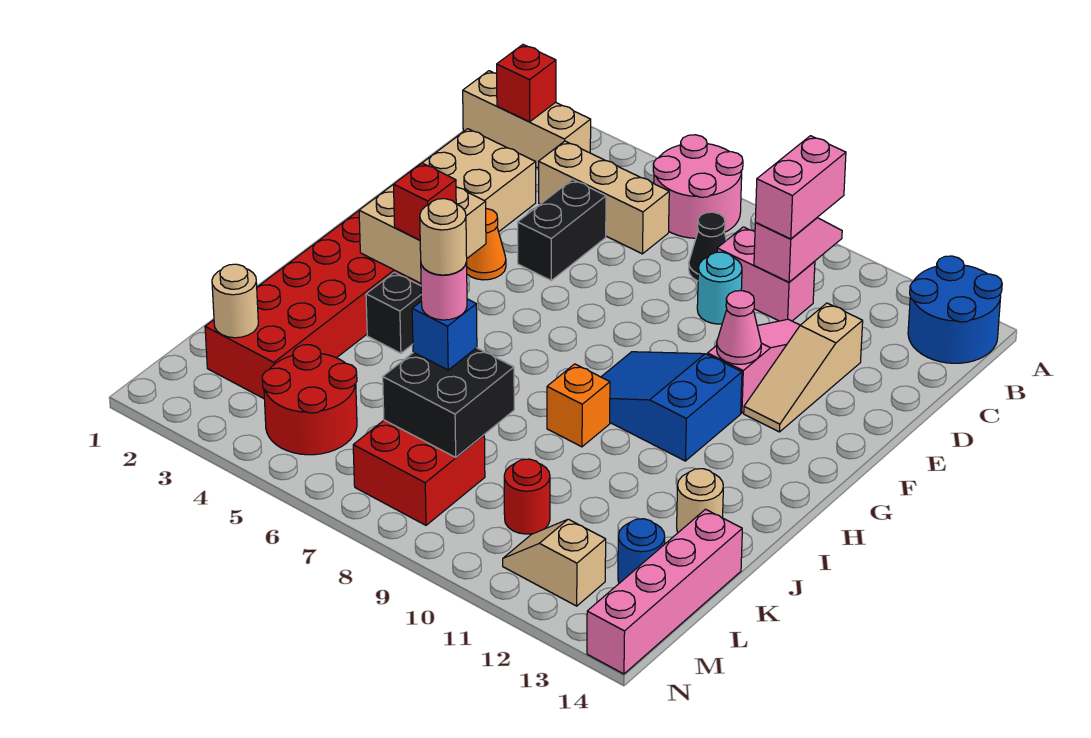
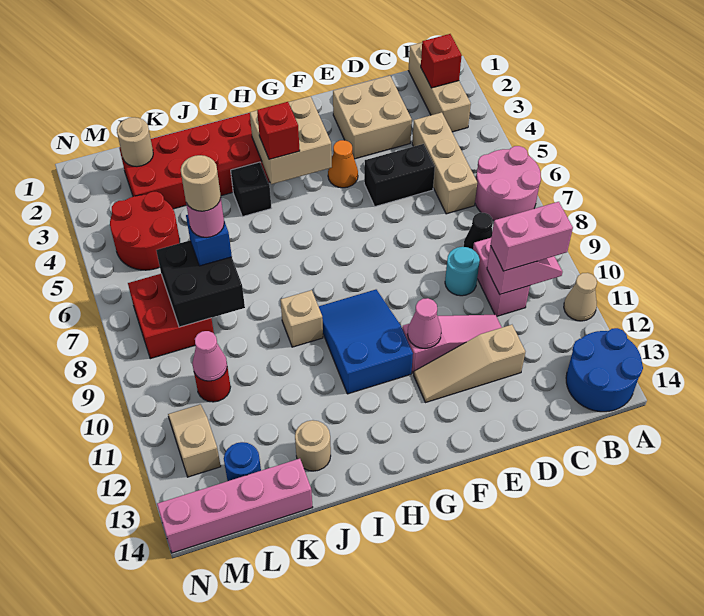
none -> tan 1x1 cone [564,273,597,321]
orange 1x1 brick [547,364,610,447] -> tan 1x1 brick [281,290,323,347]
none -> pink 1x1 cone [192,331,227,381]

